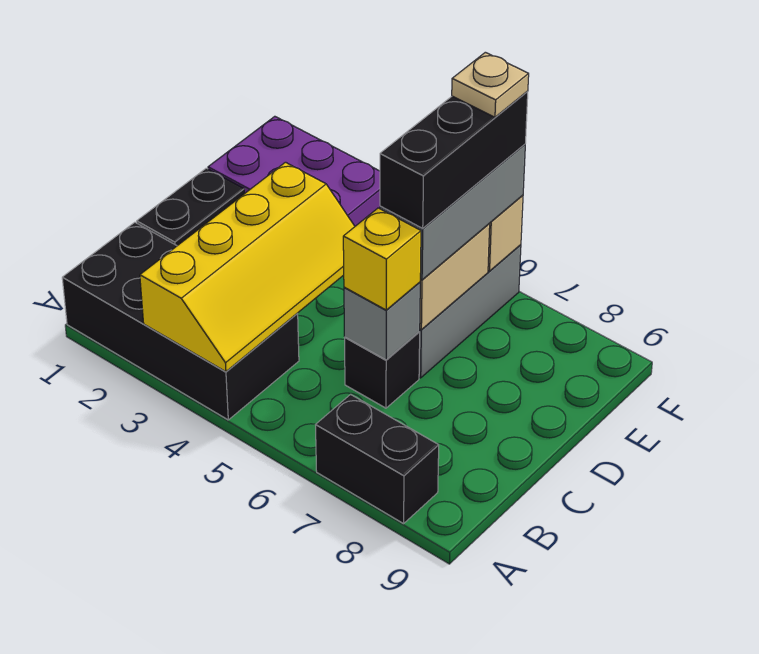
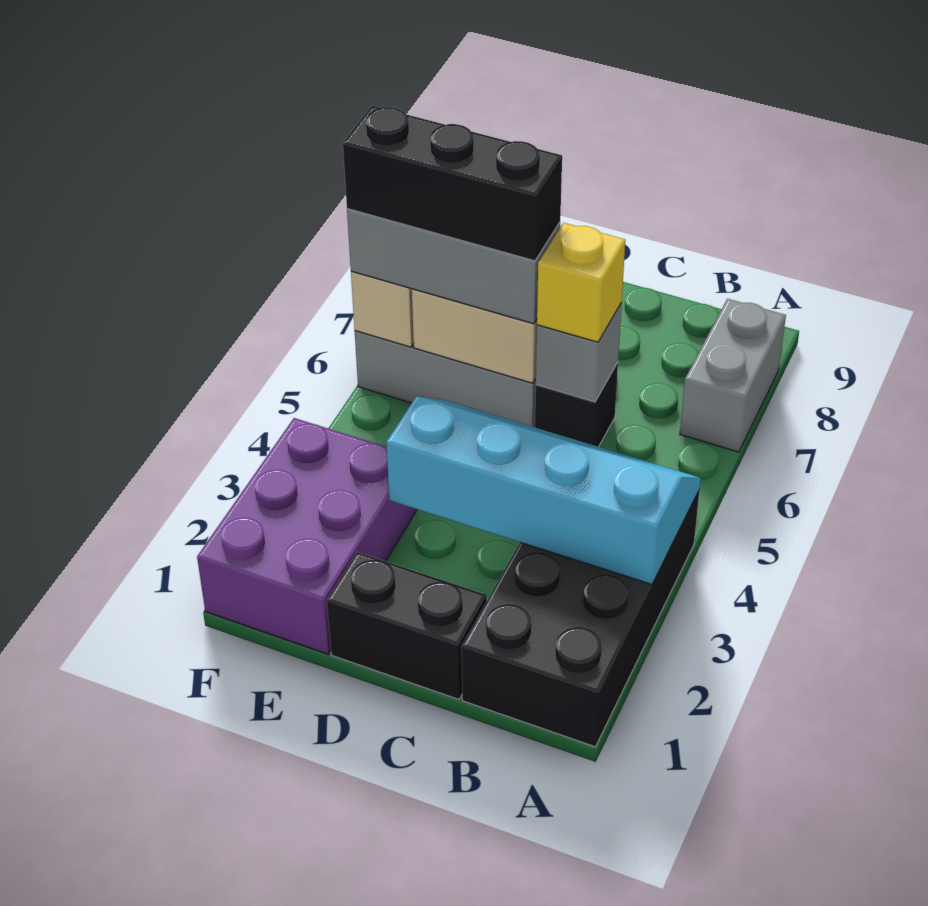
yellow 2x4 slope [140,162,355,372] -> cyan 2x4 slope [386,396,701,584]
black 1x2 brick [316,394,439,524] -> grey 1x2 brick [680,299,786,452]
tan 1x1 plate [452,52,529,117] -> none

